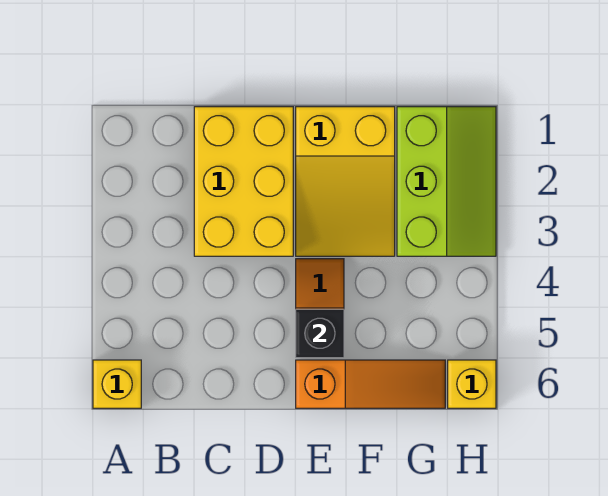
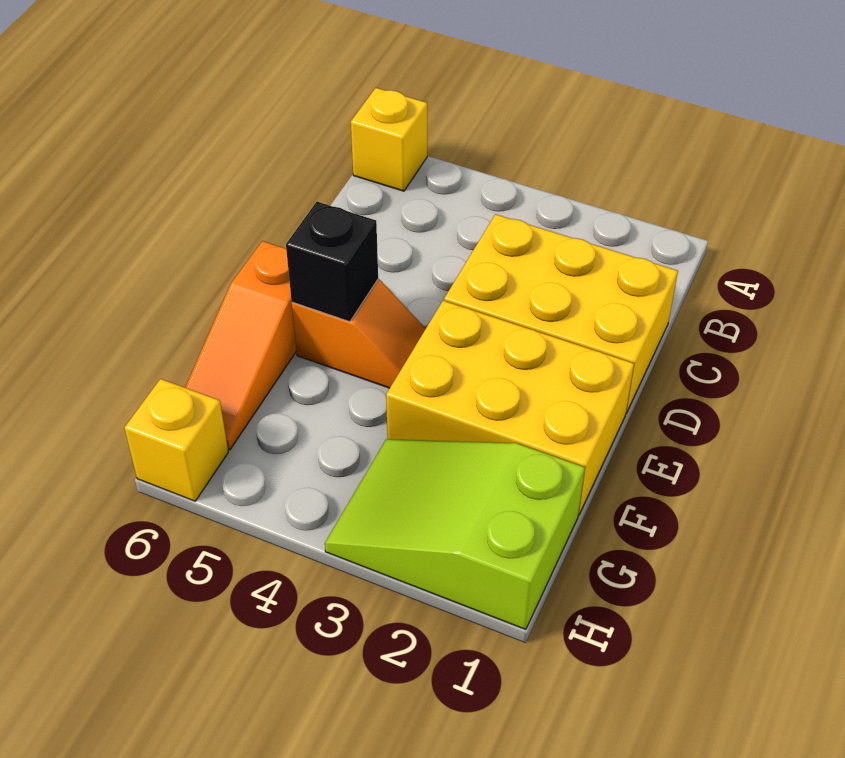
yellow 2x3 slope [296,107,395,256] -> yellow 2x3 brick [386,301,634,515]
lime 2x3 slope [397,107,496,256] -> lime 2x3 slope turned to [325,439,585,630]

